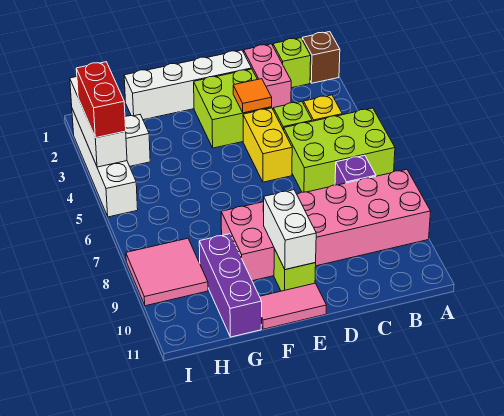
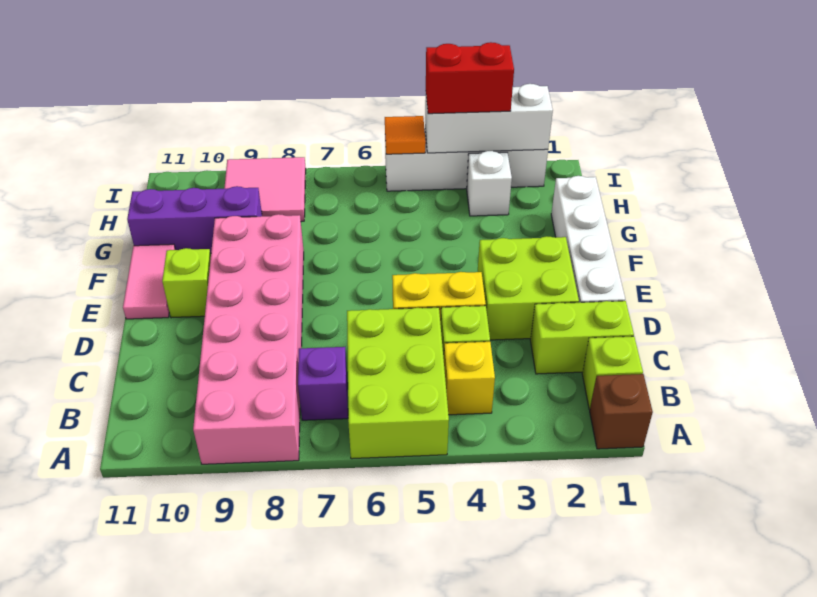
pink 1x2 brick [244,44,291,109] -> lime 1x2 brick [530,301,634,374]
orange 1x1 tile [233,79,272,113] -> orange 1x1 tile moved to [385,116,426,154]
white 1x2 brick [263,190,316,270] -> none

